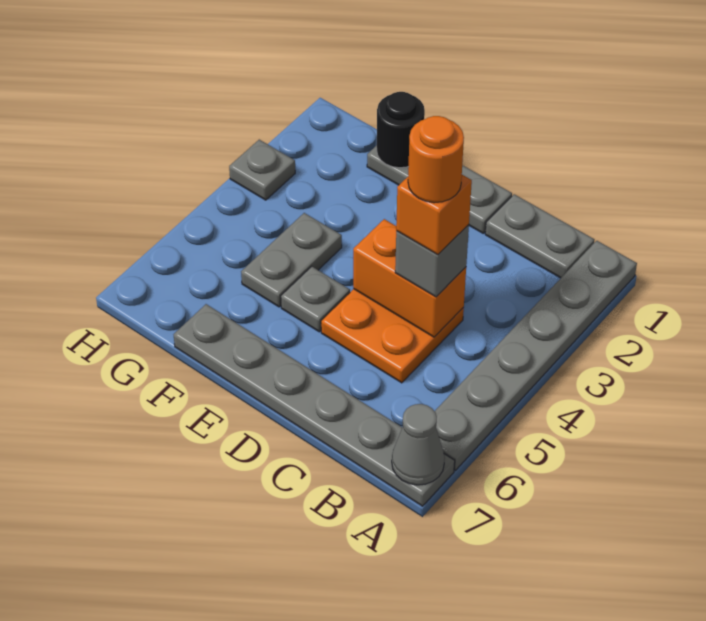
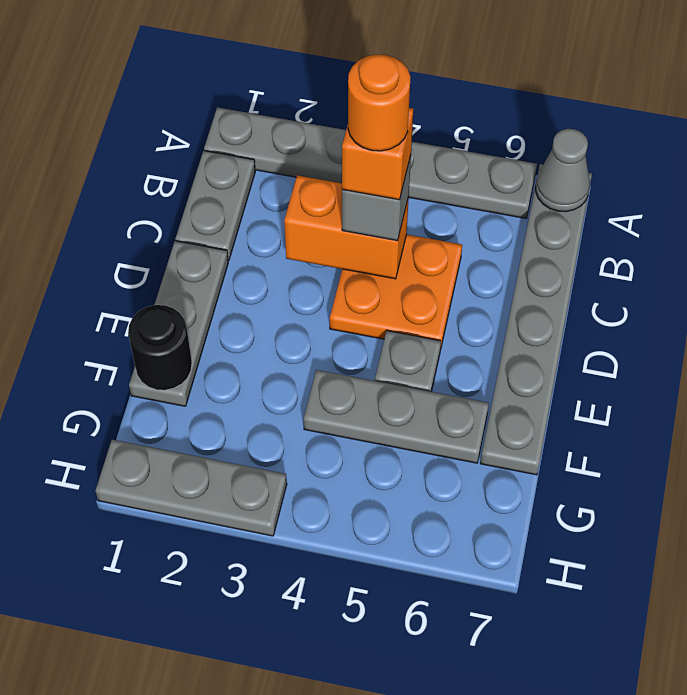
orange 1x2 brick [353,219,466,337] -> orange 1x2 brick turned to [284,175,409,279]
grey 1x2 plate [241,213,342,307] -> grey 1x3 plate [304,370,489,463]
grey 1x1 plate [229,140,295,200] -> grey 1x3 plate [96,440,287,536]

